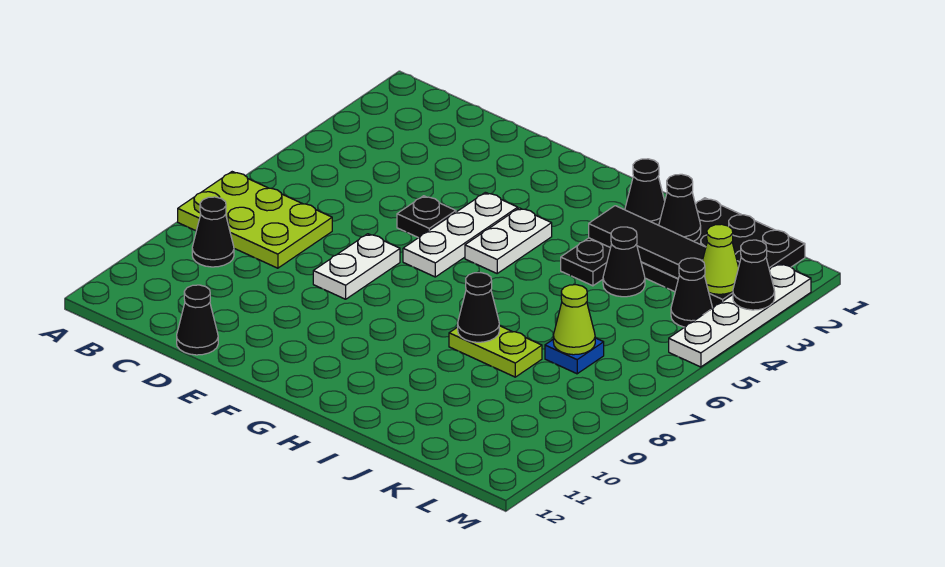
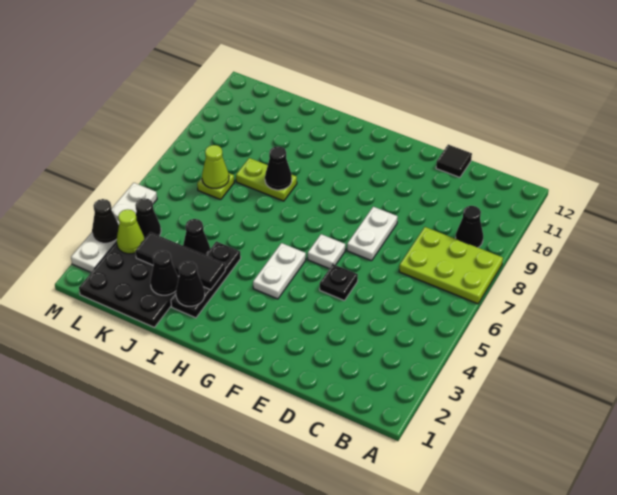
black 1x1 cone [177,285,218,355] -> black 1x1 tile [436,145,472,177]
white 1x3 plate [403,192,518,277] -> white 1x1 plate [308,234,345,269]
blue 1x1 plate [545,338,604,374] -> lime 1x1 plate [197,173,234,200]

